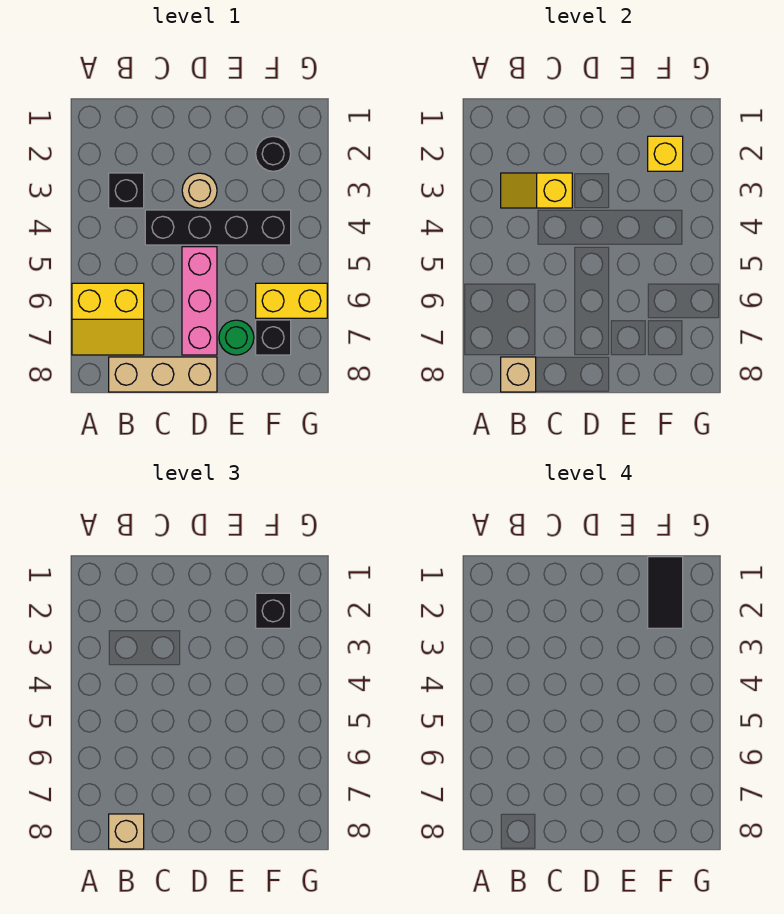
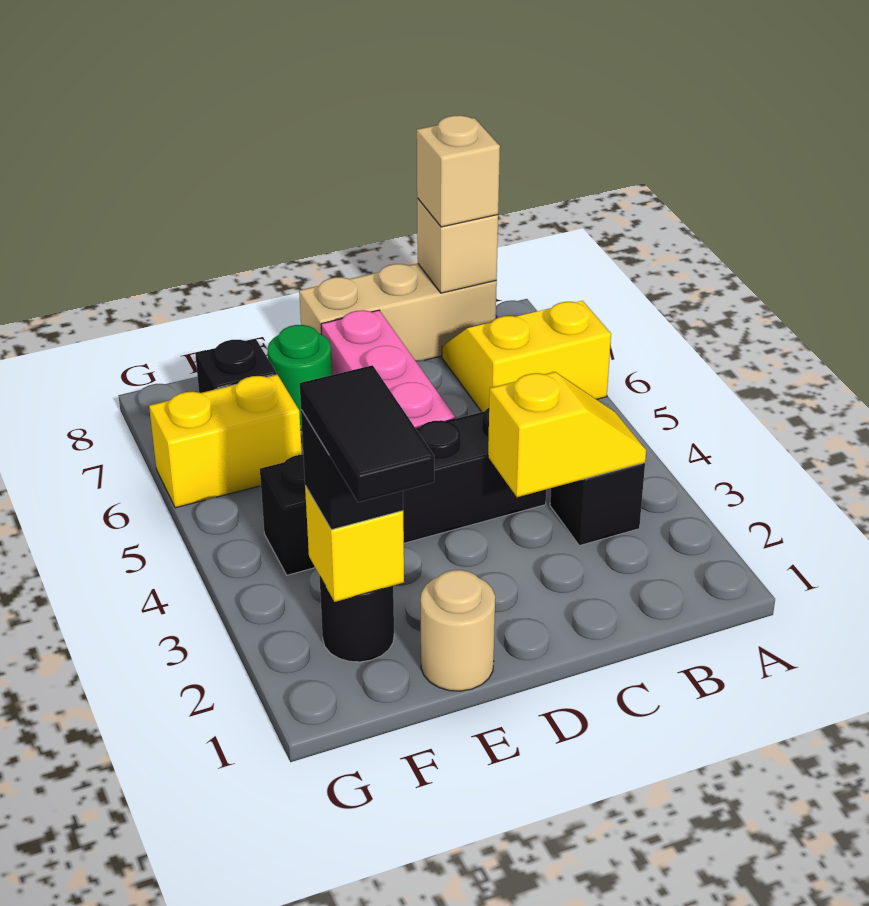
tan 1x1 round brick [182,173,217,208] -> tan 1x1 round brick moved to [421,570,495,691]

